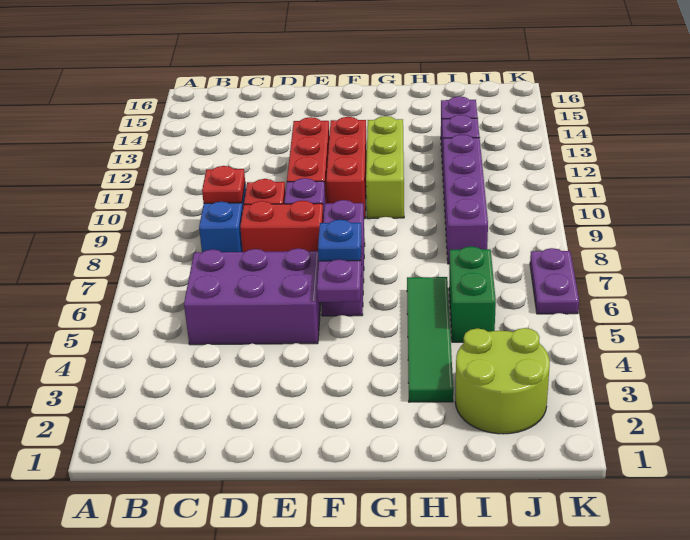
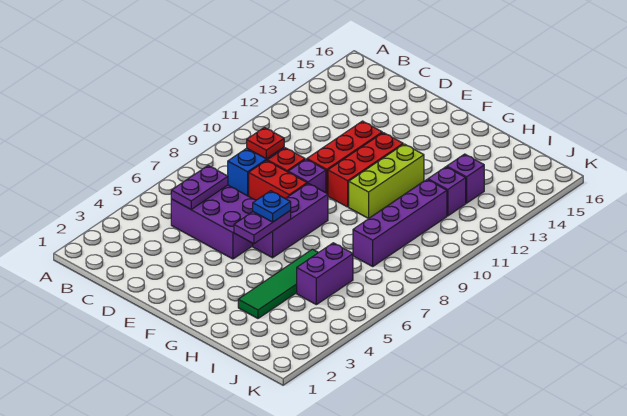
lime 2x2 round brick [455,328,550,434] -> none
green 1x2 brick [449,246,496,342] -> purple 1x2 brick [297,243,353,305]
purple 1x2 plate [530,248,579,314] -> purple 1x2 plate moved to [171,166,228,209]

